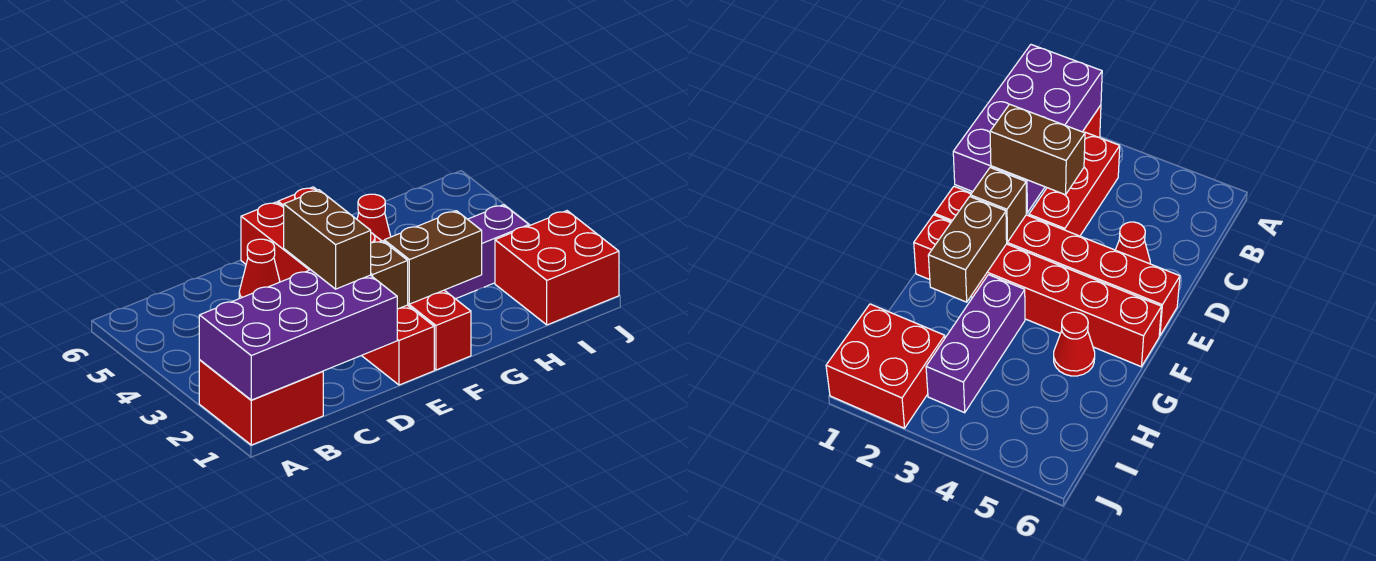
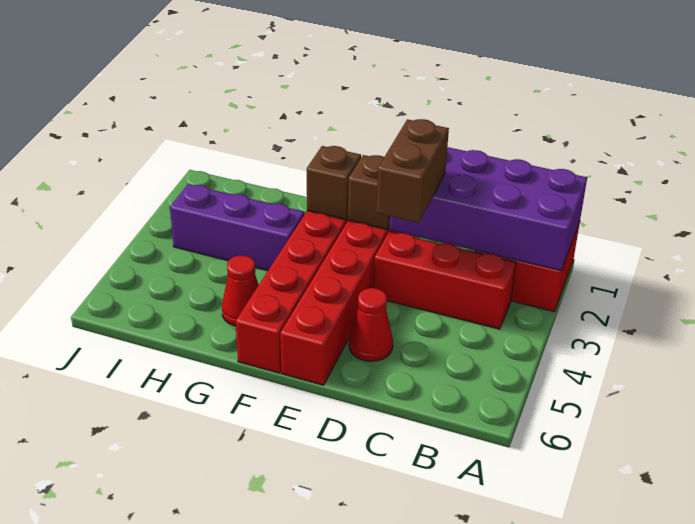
brown 1x2 brick [384,211,482,304] -> brown 1x1 brick [307,146,361,220]
red 2x2 brick [495,211,619,325] -> none

